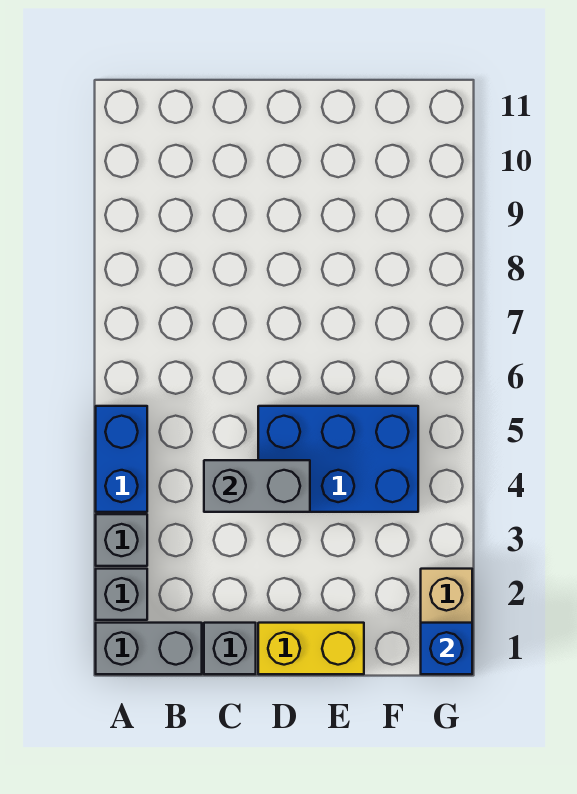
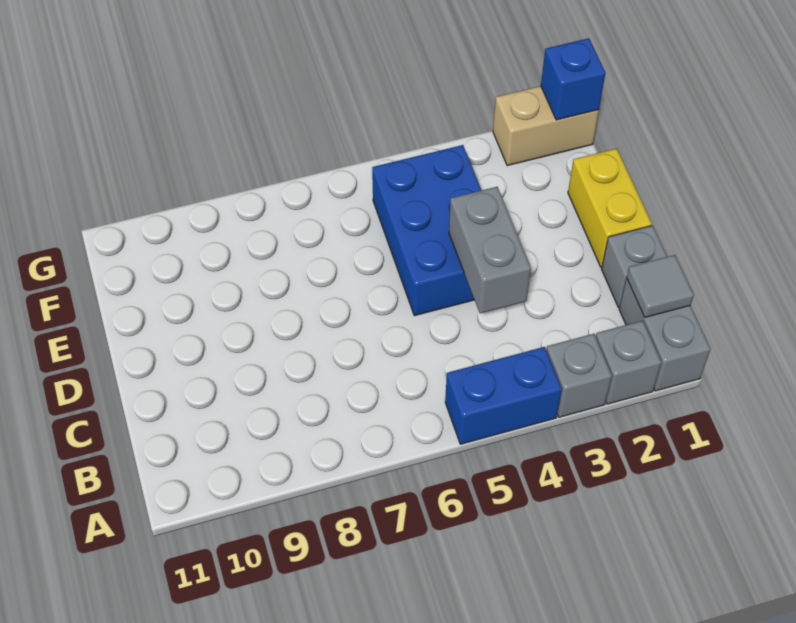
none -> grey 1x1 tile [627,255,694,317]

